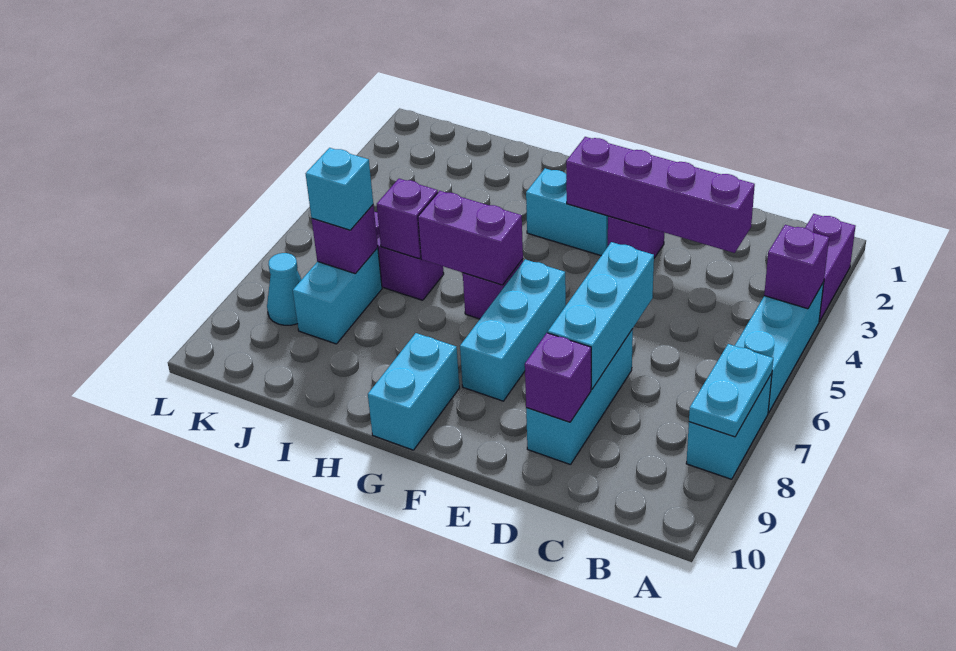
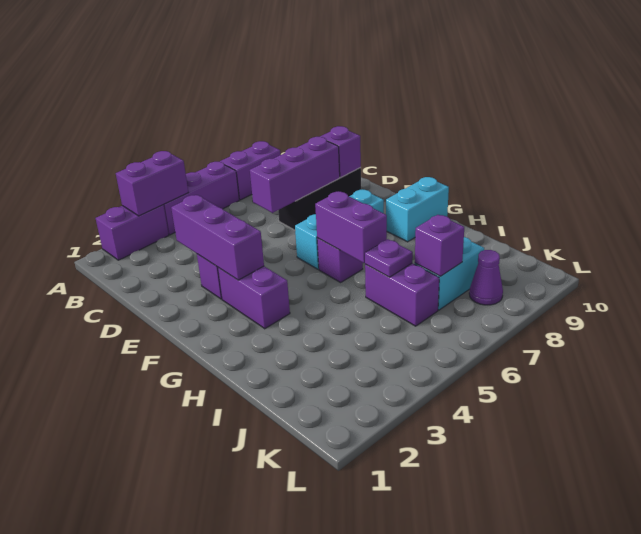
cyan 1x3 brick [735,282,824,413] -> purple 1x3 brick [164,162,239,235]
purple 1x1 brick [764,225,829,309] -> purple 1x2 brick [116,151,188,216]
cyan 1x2 brick [686,373,772,479] -> purple 1x2 brick [220,141,280,200]
cyan 1x2 plate [689,344,773,437] -> none
purple 1x4 brick [566,137,755,253] -> purple 1x3 brick [171,195,264,280]
cyan 1x3 brick [548,242,654,389] -> purple 1x3 brick [250,137,340,213]
cyan 1x3 brick [526,329,633,465] -> black 1x3 brick [278,168,361,230]
cyan 1x2 brick [526,168,608,256] -> purple 1x2 brick [218,266,290,329]
purple 1x1 brick [377,179,438,259] -> purple 1x1 plate [365,239,413,277]
cyan 1x1 brick [306,148,373,230] -> none
cyan 1x1 cone [267,253,301,325] -> purple 1x1 cone [469,250,503,305]

